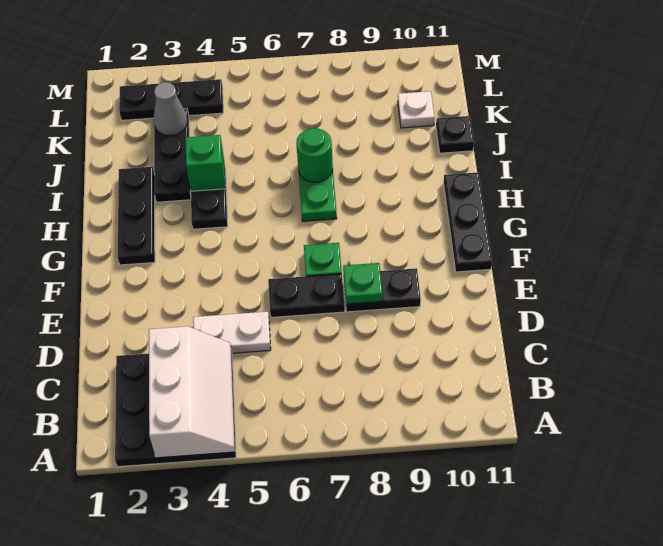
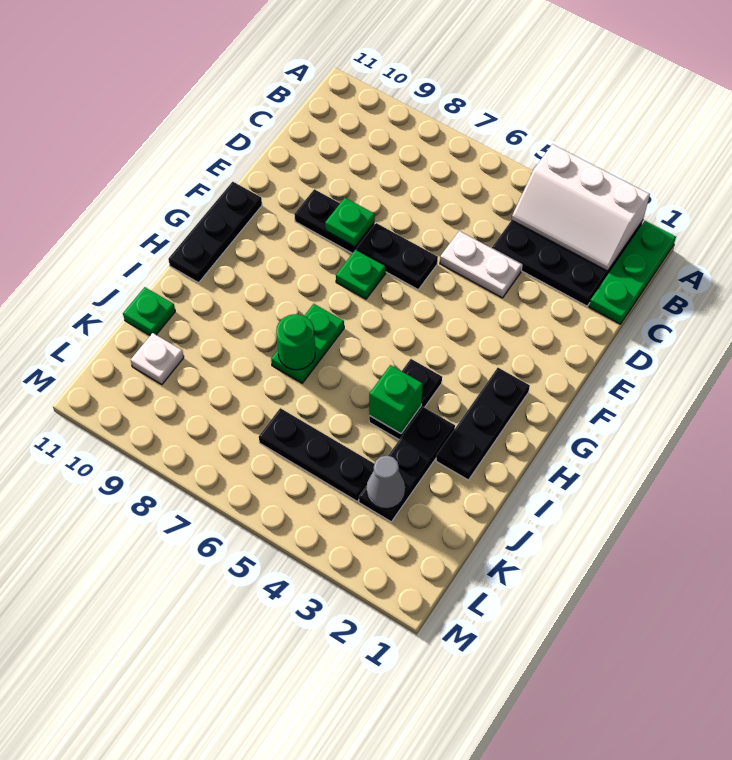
none -> green 1x3 plate [589,221,676,324]
white 2x3 slope [149,326,235,457] -> white 2x3 slope turned to [512,144,650,271]
black 1x1 plate [436,116,474,153] -> green 1x1 plate [123,287,175,335]
black 1x3 plate [119,79,223,120] -> black 1x3 plate moved to [259,408,374,501]

